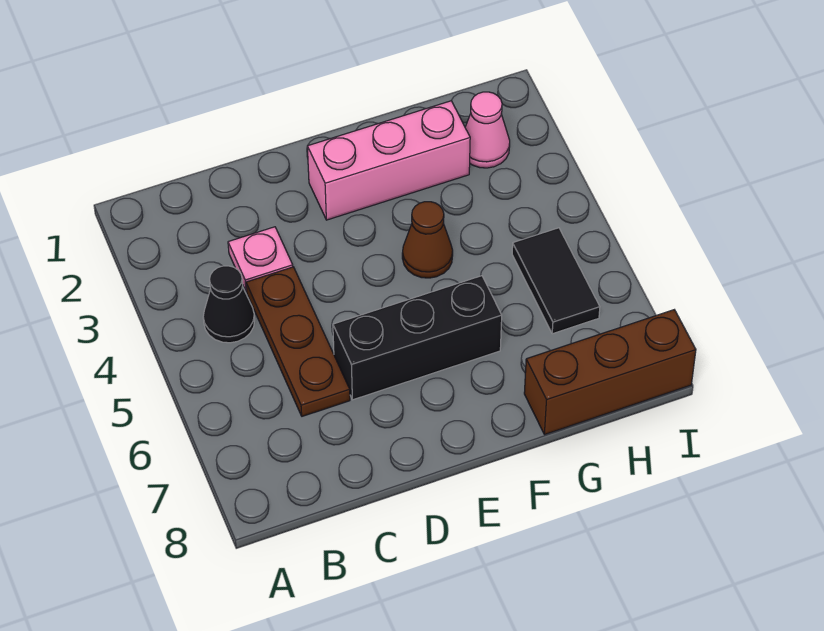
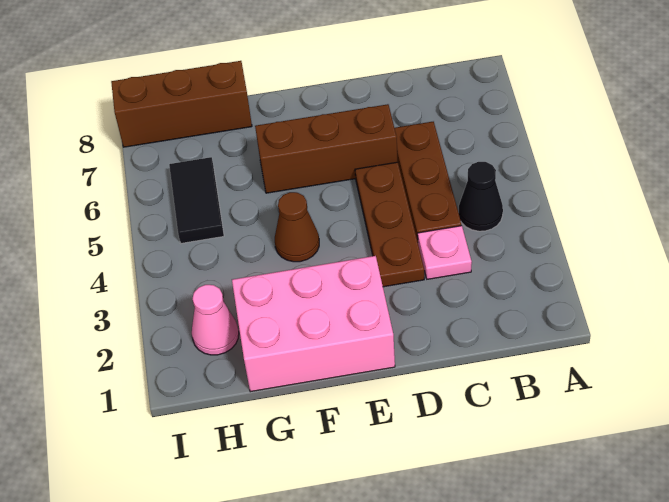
none -> brown 1x3 plate [355,162,424,287]
black 1x3 brick [333,276,502,400] -> brown 1x3 brick [255,104,398,193]
pink 1x3 brick [307,101,470,220] -> pink 2x3 brick [232,256,395,392]

